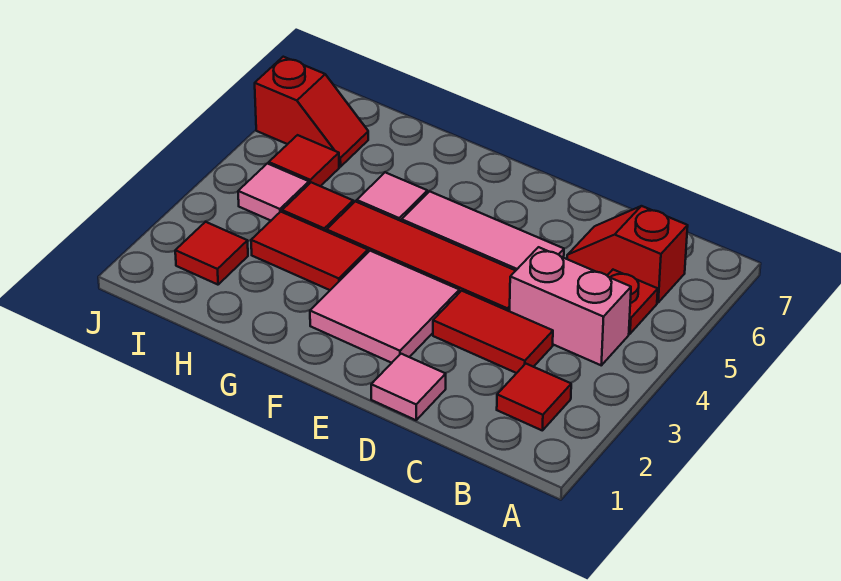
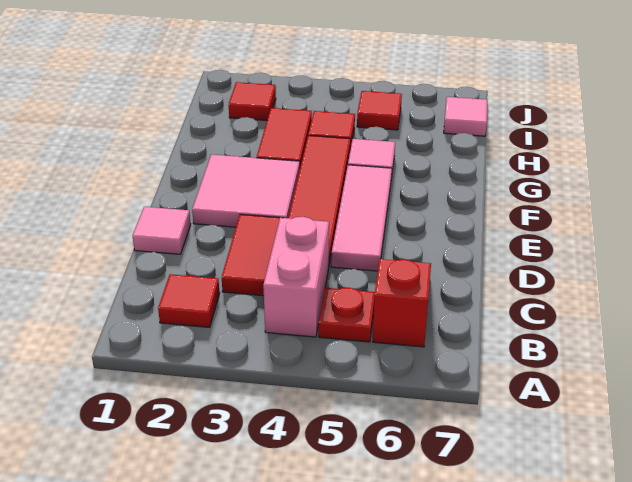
pink 1x1 tile [238,163,309,220] -> pink 1x1 tile moved to [444,97,488,136]
red 1x2 slope [255,57,368,167] -> none

